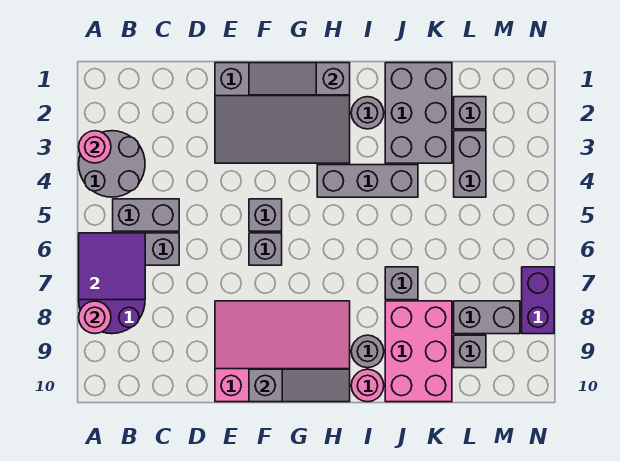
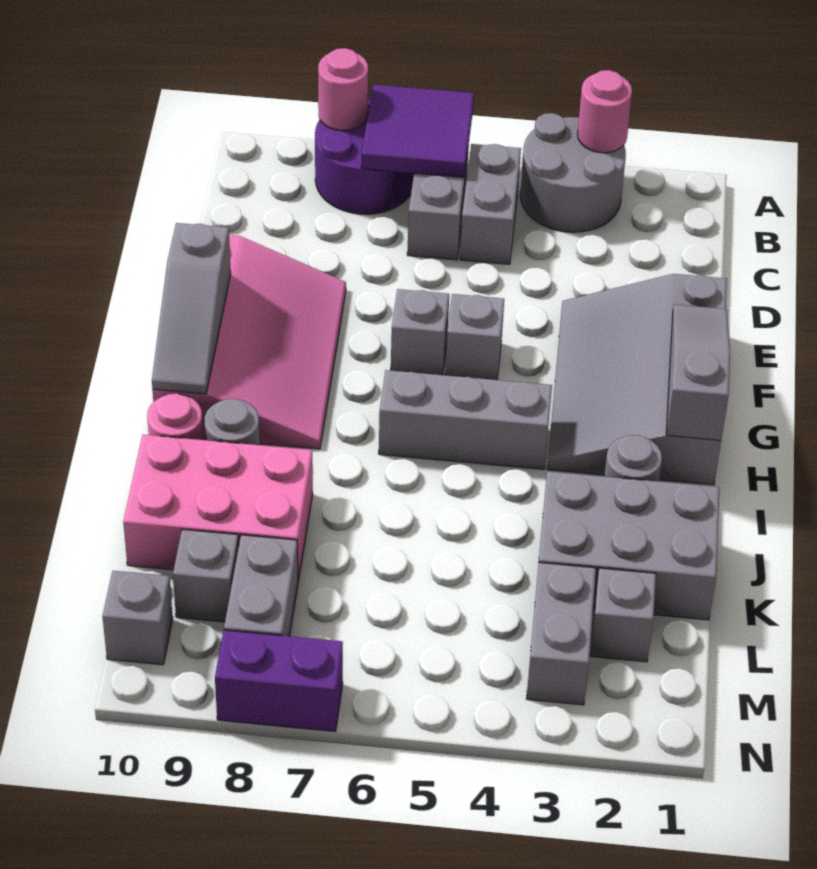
grey 1x3 brick [317,165,418,197] -> grey 1x3 brick turned to [379,370,552,469]
grey 1x1 brick [385,267,418,300] -> grey 1x1 brick moved to [102,571,173,665]
grey 1x2 brick [454,131,486,197] -> grey 1x2 brick turned to [527,563,596,705]

